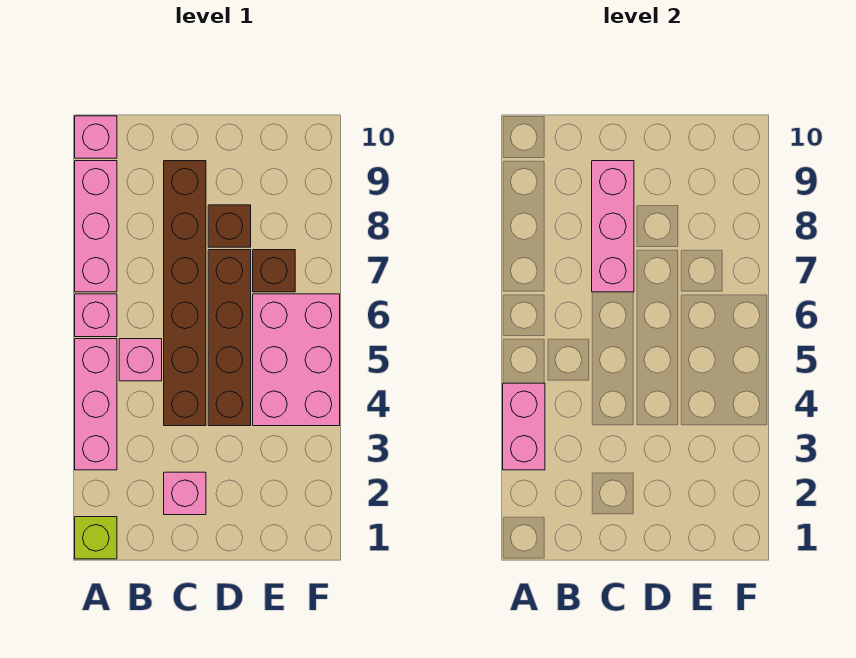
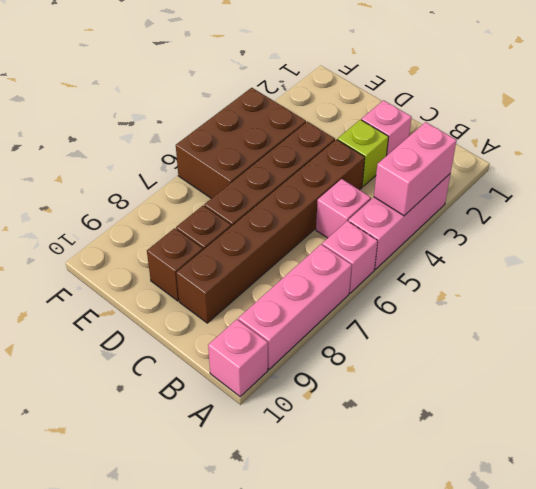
lime 1x1 brick [75,517,117,559] -> lime 1x1 brick moved to [337,120,388,187]
pink 1x3 brick [592,161,634,292] -> none
pink 2x3 brick [253,294,340,426] -> brown 2x3 brick [176,88,306,199]
brown 1x1 brick [253,250,295,292] -> brown 1x1 brick moved to [147,228,203,301]

